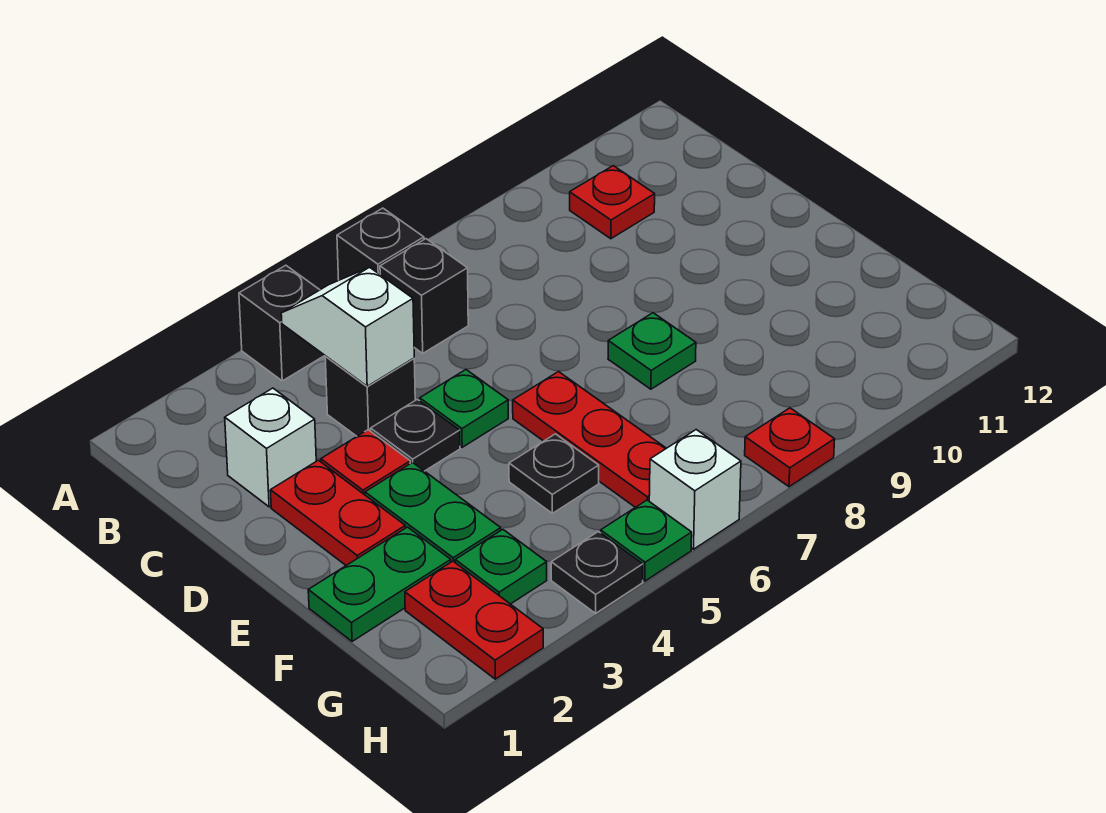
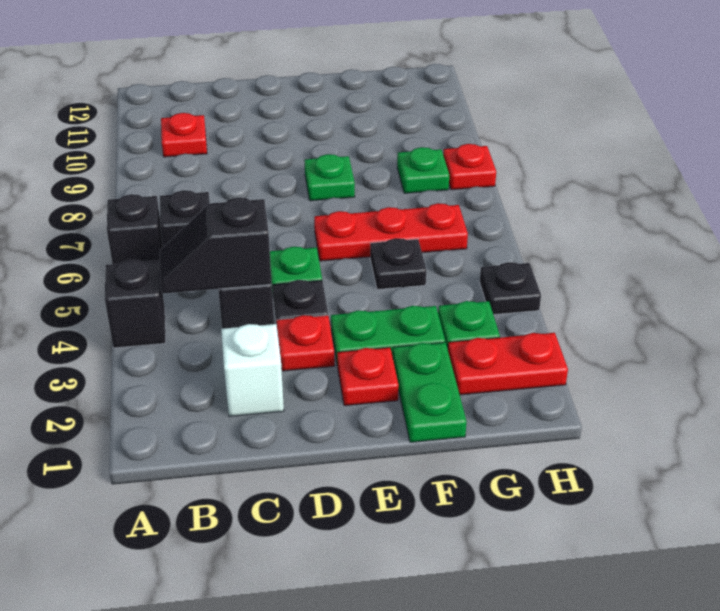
white 1x2 slope [281,267,414,386] -> black 1x2 slope [160,197,272,294]
red 1x2 plate [270,460,405,565] -> red 1x1 plate [337,348,399,406]
green 1x1 plate [601,500,692,581] -> green 1x1 plate moved to [397,147,449,193]
white 1x1 brick [649,430,741,549] -> none

